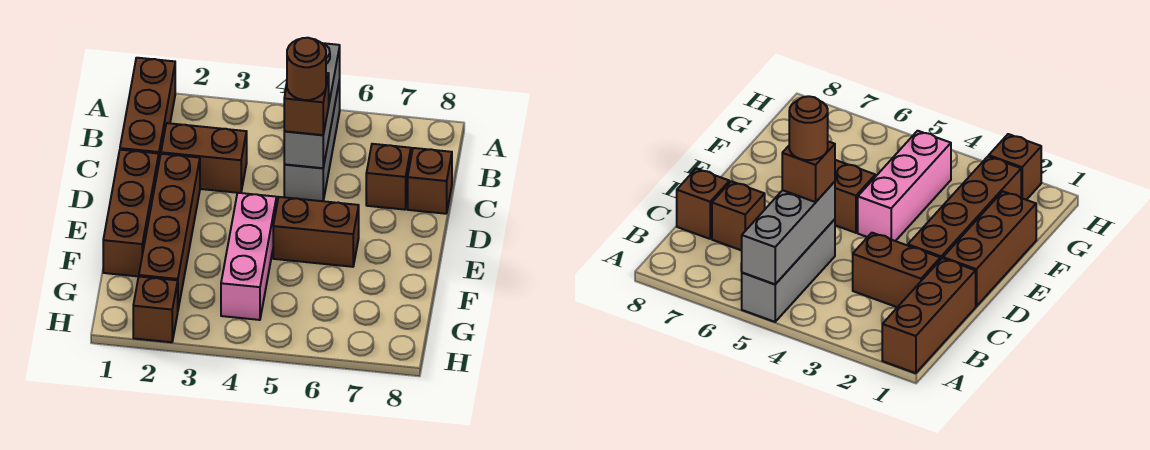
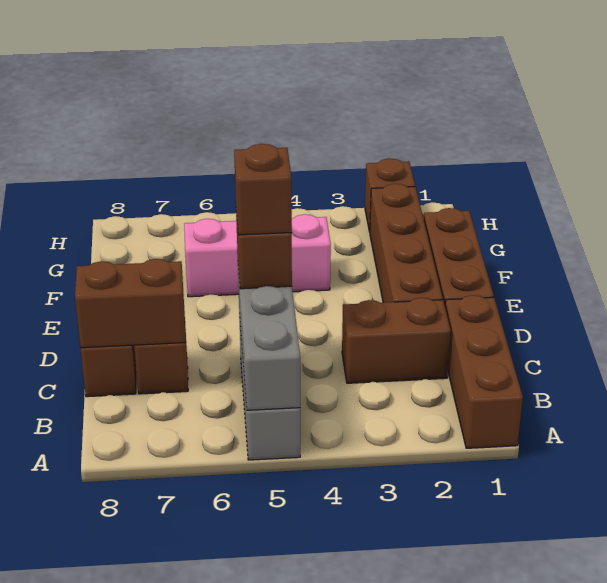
brown 1x1 round brick [287,38,326,100] -> brown 1x1 brick [234,144,292,235]
pink 1x3 brick [221,193,277,320] -> pink 1x3 brick turned to [184,214,331,297]
brown 1x2 brick [273,197,359,267] -> brown 1x2 brick moved to [75,259,185,348]

